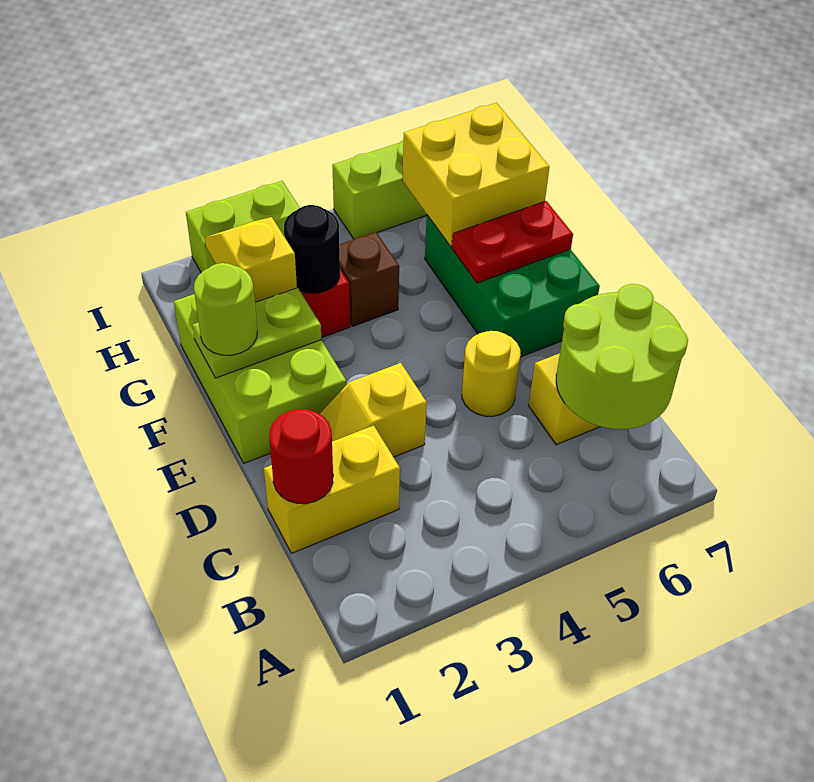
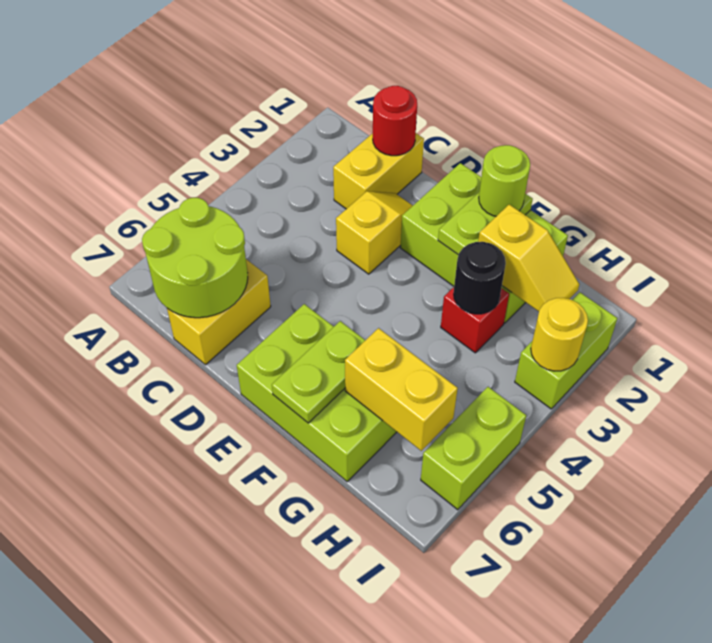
yellow 1x1 round brick [462,331,521,416] -> yellow 1x1 round brick moved to [531,298,588,371]
green 2x3 brick [425,215,600,357] -> lime 2x3 brick [237,304,396,482]
red 1x2 plate [452,201,573,283] -> lime 1x2 plate [272,321,365,423]
brown 1x1 brick [339,232,399,326] -> none
yellow 2x2 brick [403,103,549,247] -> yellow 1x2 brick [345,328,458,451]

